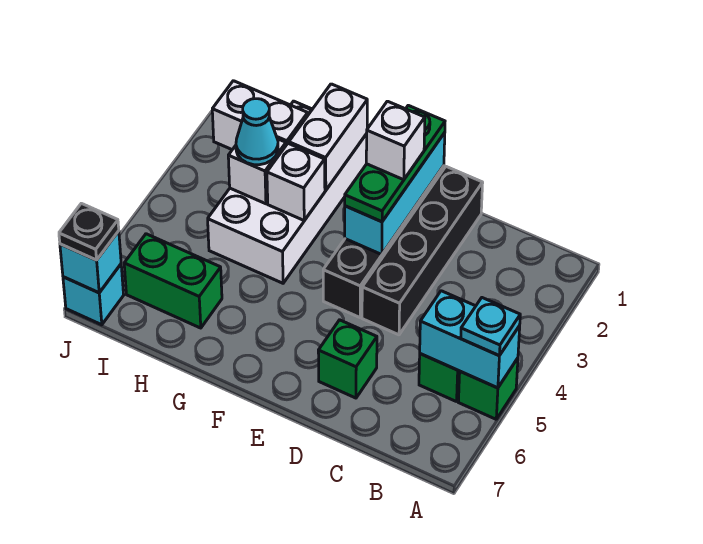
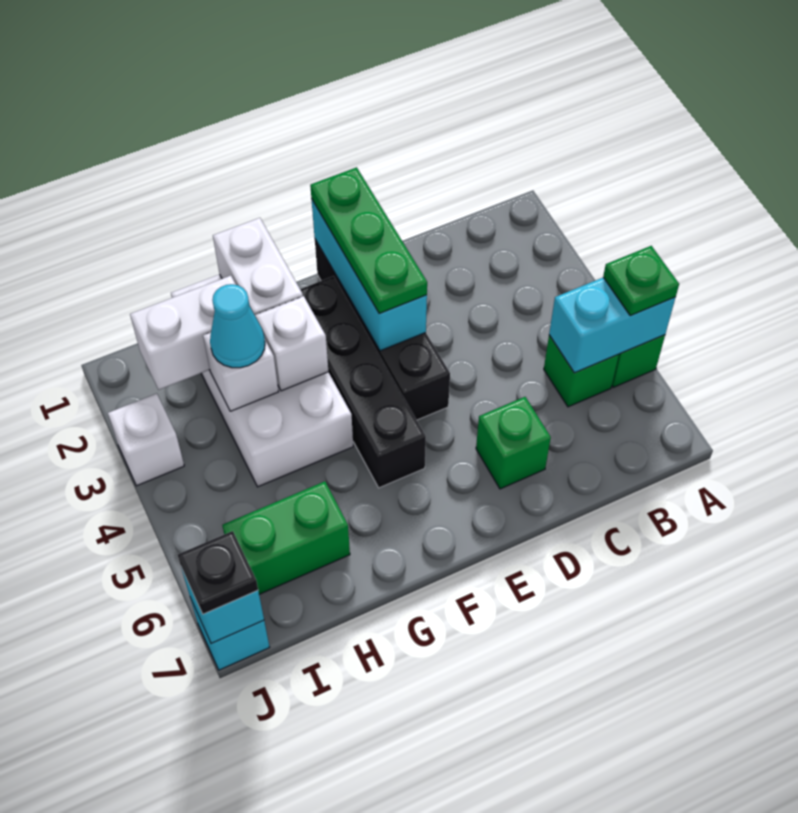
cyan 1x1 plate [461,298,520,356] -> green 1x1 plate [603,246,679,316]
black 1x4 brick [362,167,483,335] -> black 1x4 brick moved to [300,276,426,488]
white 1x1 brick [366,101,425,180] -> white 1x1 brick moved to [108,394,184,486]

